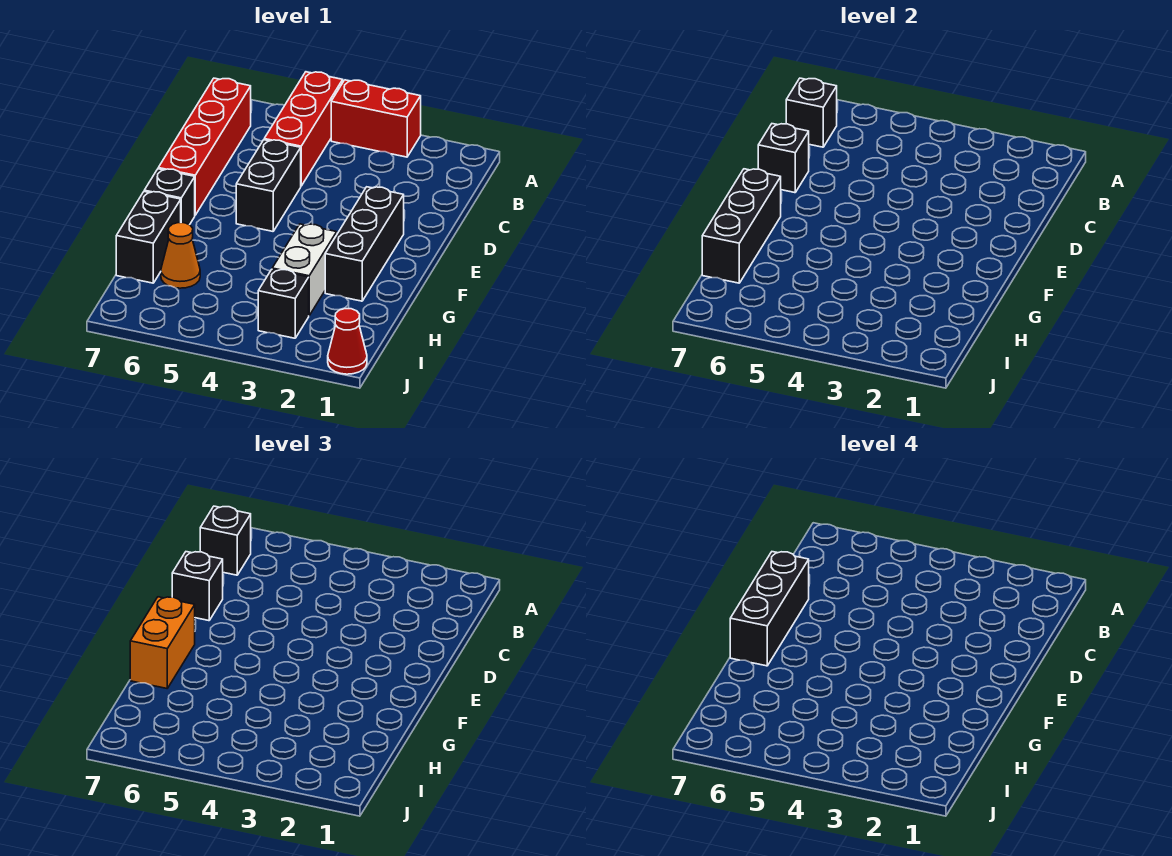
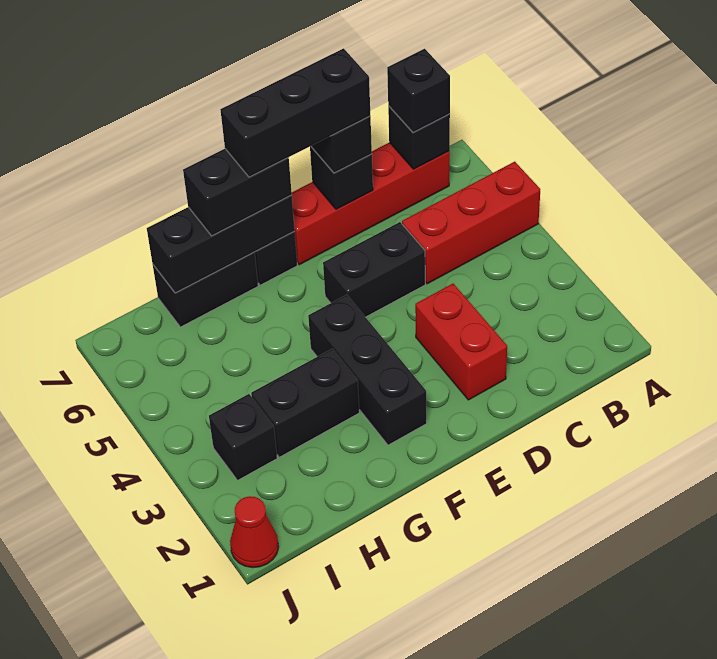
red 1x2 brick [331,80,421,157] -> red 1x2 brick moved to [415,284,507,400]
black 1x3 brick [325,187,404,301] -> black 1x3 brick turned to [308,295,427,445]
orange 1x2 brick [130,597,195,688] -> black 1x2 brick [183,149,292,236]
white 1x2 brick [272,224,337,315] -> black 1x2 brick [251,349,359,457]
orange 1x1 cone [161,223,200,288] -> none

